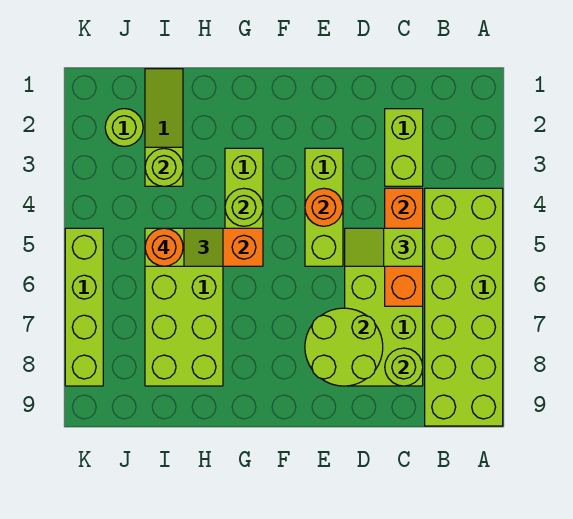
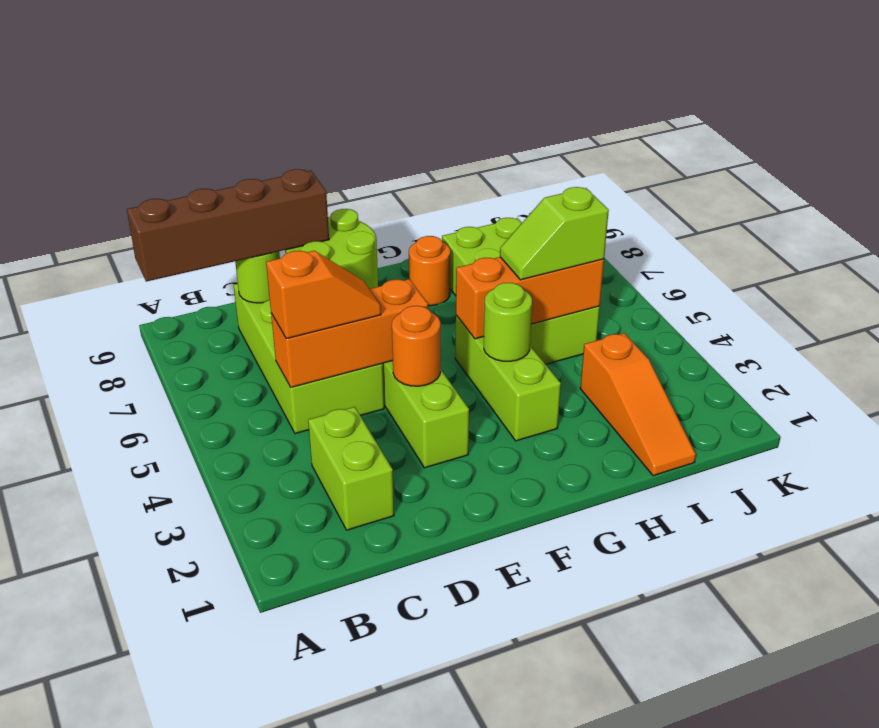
lime 2x6 brick [425,188,503,426] -> none
none -> brown 1x4 brick [127,169,329,282]
orange 1x3 brick [385,188,423,306] -> orange 1x3 brick turned to [271,279,428,387]
lime 1x2 slope [345,228,423,266] -> orange 1x2 slope [266,251,381,339]
lime 1x3 slope [145,69,183,186] -> orange 1x3 slope [580,333,696,476]
lime 1x1 round brick [145,148,183,186] -> none
orange 1x1 round brick [145,228,183,266] -> orange 1x1 round brick moved to [409,236,450,306]
lime 1x1 round brick [105,109,143,146] -> none
lime 1x4 brick [65,228,103,386] -> none

